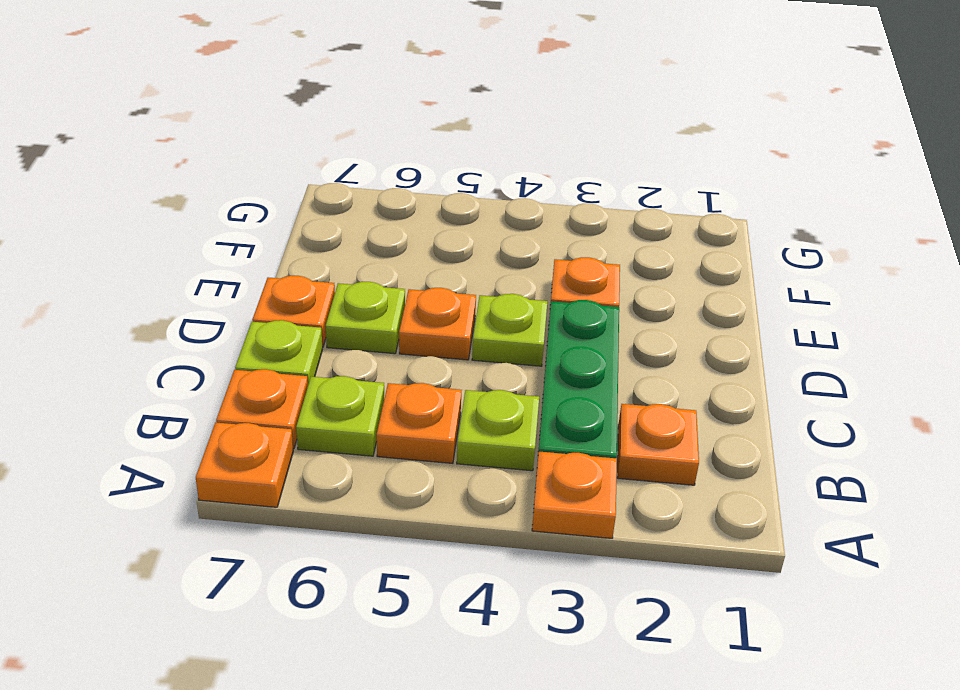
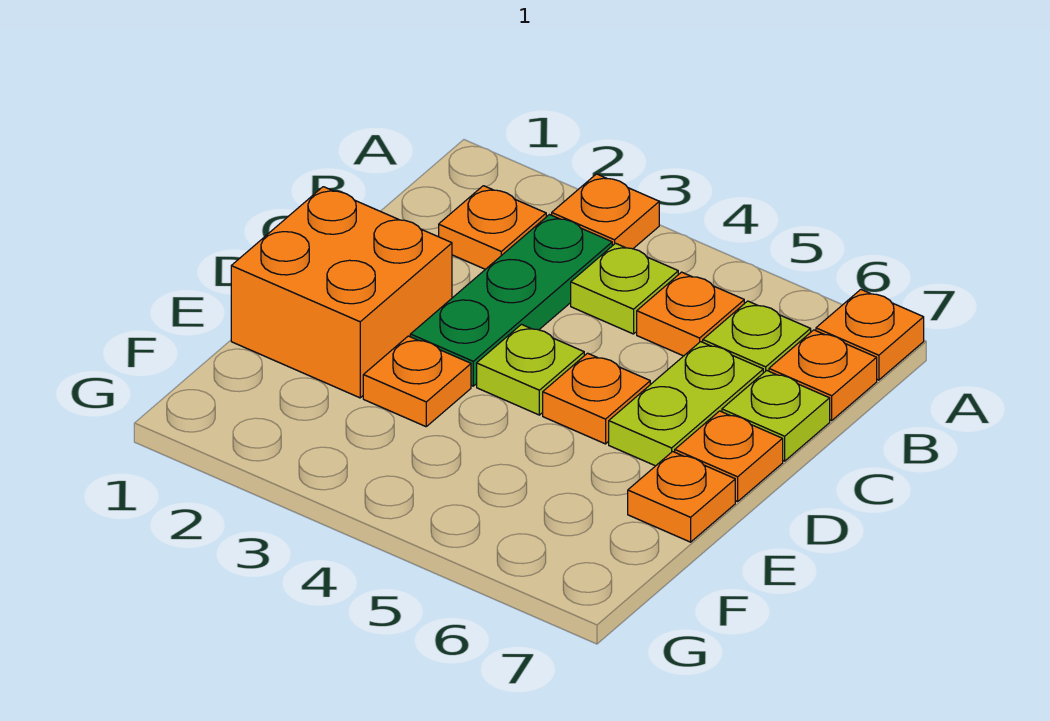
none -> orange 2x2 brick [231,187,452,398]
lime 1x1 plate [326,282,405,354] -> lime 1x2 plate [609,342,763,466]
none -> orange 1x1 plate [628,452,735,542]

